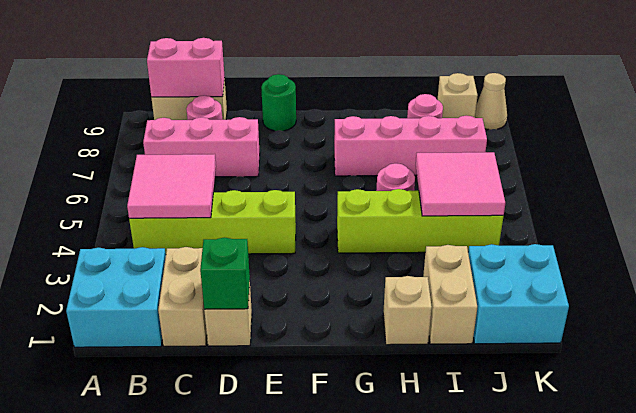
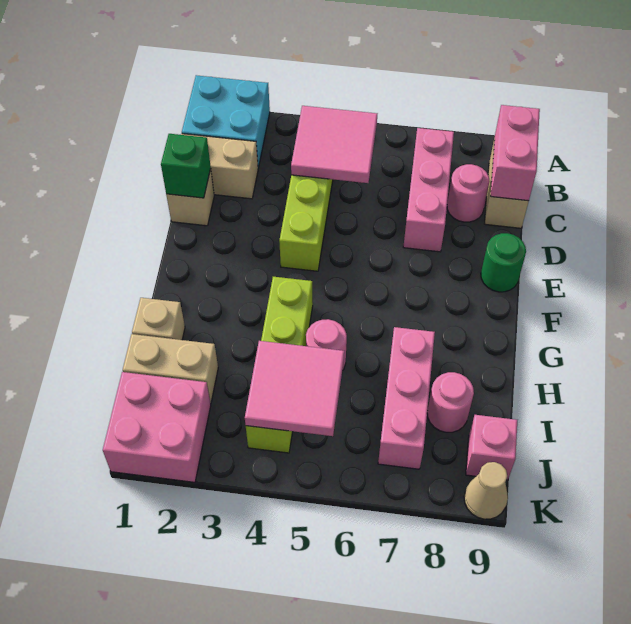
pink 1x4 brick [334,116,487,176] -> pink 1x3 brick [378,327,435,469]
cyan 2x2 brick [468,244,569,344] -> pink 2x2 brick [103,372,211,482]
tan 1x1 brick [437,73,478,118] -> pink 1x1 brick [466,415,517,480]

